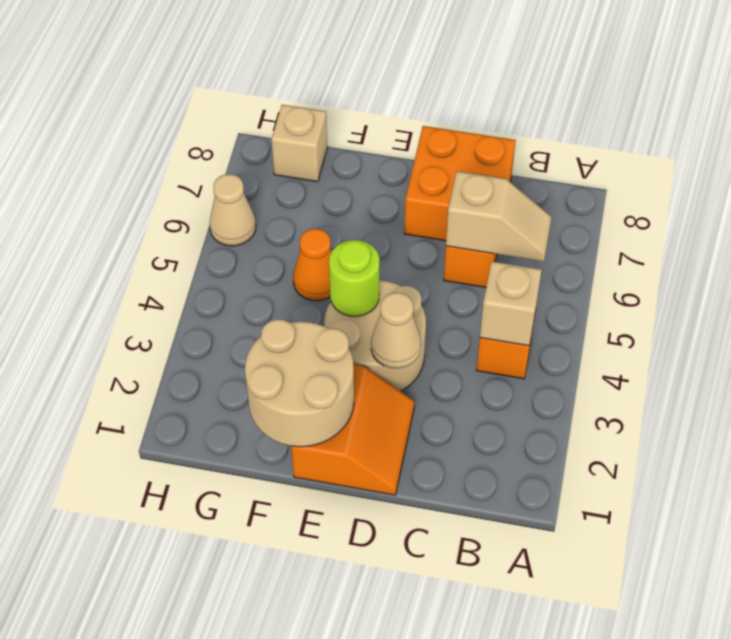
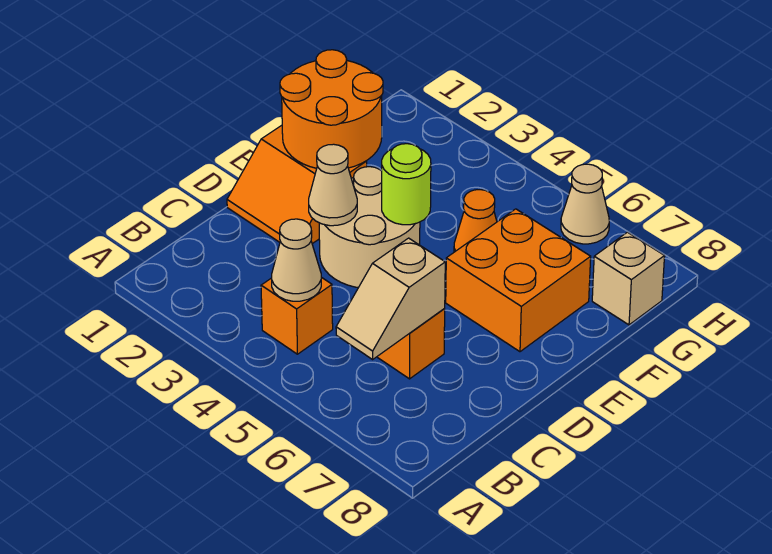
tan 1x1 brick [480,261,542,346] -> tan 1x1 cone [272,219,321,301]
orange 2x2 brick [404,126,516,241] -> orange 2x2 brick moved to [446,209,591,352]
tan 2x2 round brick [245,319,354,447] -> orange 2x2 round brick [280,50,383,168]

